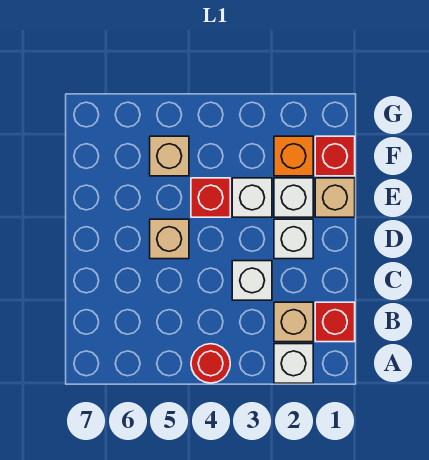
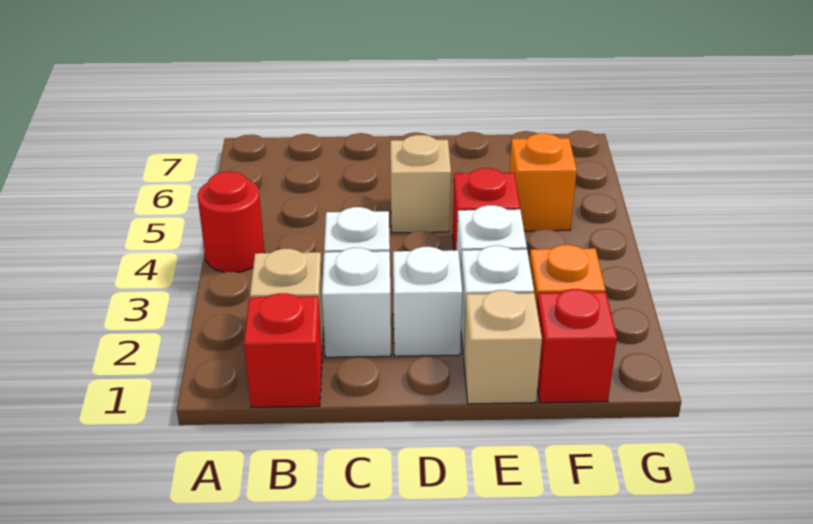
white 1x1 brick [274,344,313,383] -> white 1x1 brick moved to [322,248,391,357]
tan 1x1 brick [150,136,189,176] -> orange 1x1 brick [509,133,577,231]

